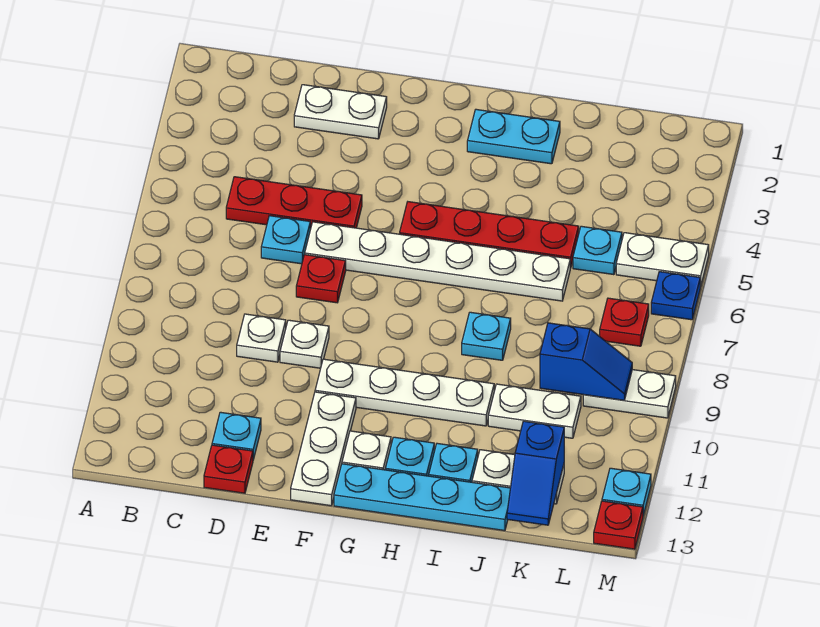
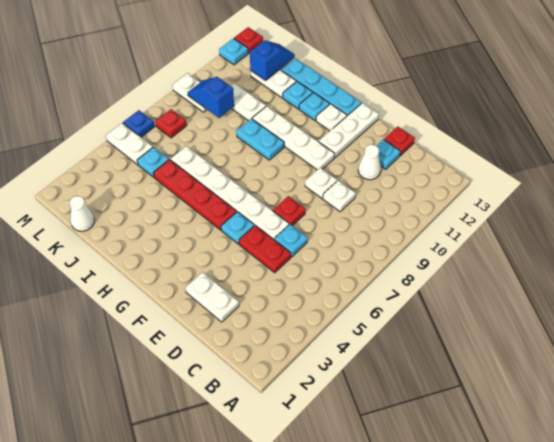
red 1x3 plate [226,177,362,229] -> red 1x2 plate [239,225,291,273]
none -> white 1x1 cone [358,145,381,180]
cyan 1x2 plate [467,109,560,164] -> cyan 1x2 plate moved to [236,119,284,160]
cyan 1x1 plate [462,312,511,360] -> cyan 1x1 plate moved to [221,212,254,244]
none -> white 1x1 cone [70,196,94,231]

